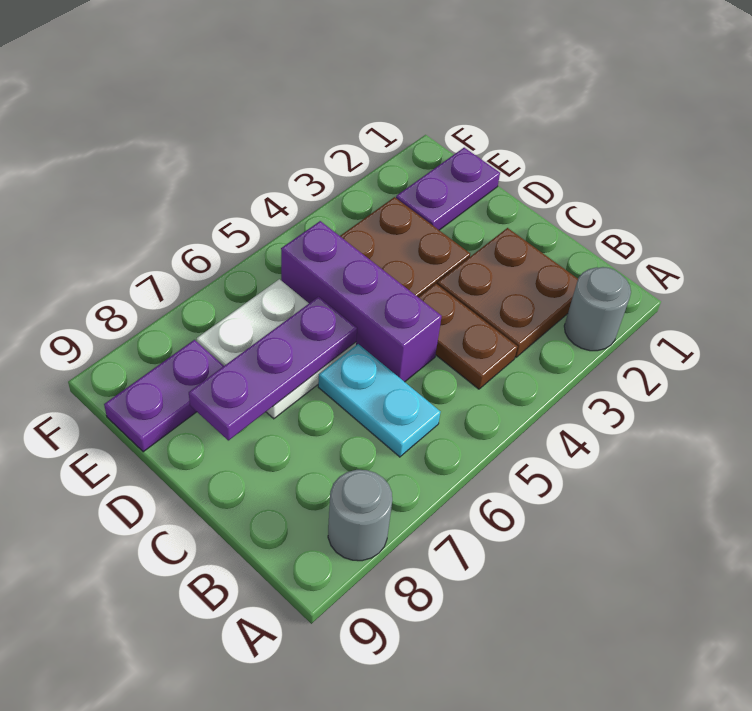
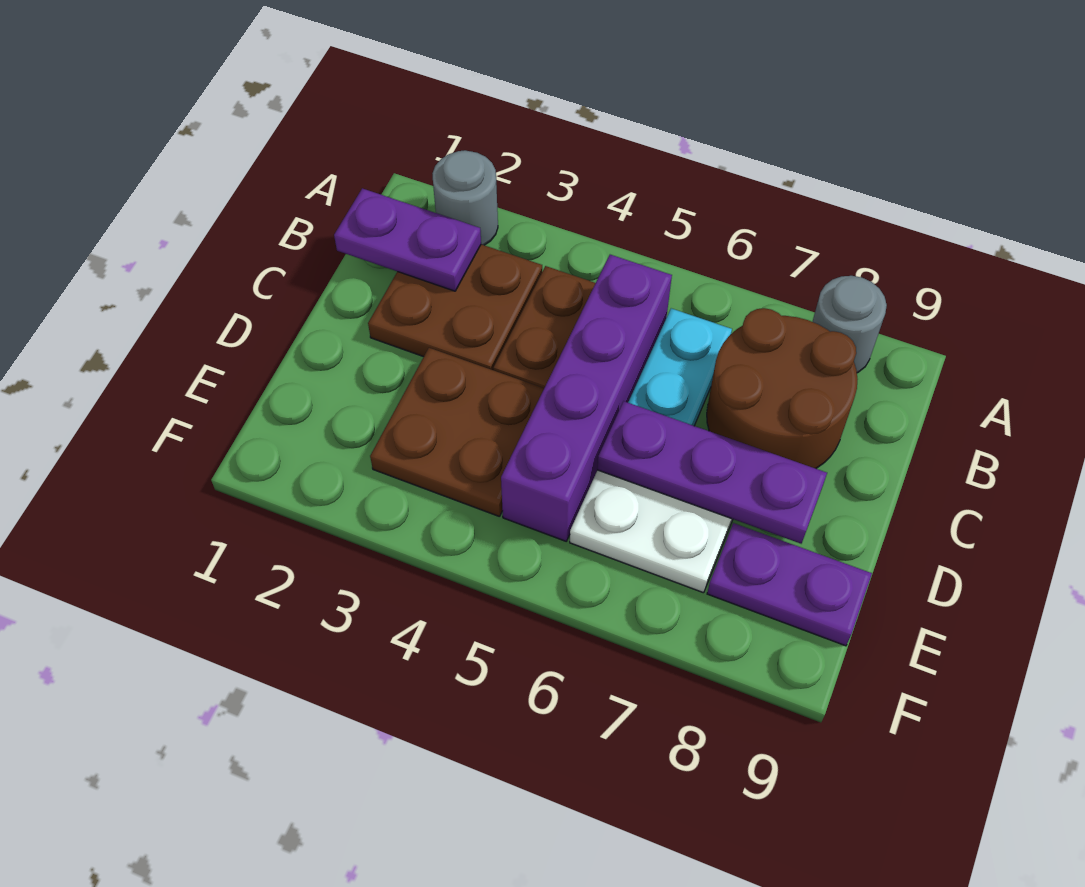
none -> brown 2x2 round brick [707,308,858,469]
purple 1x3 brick [281,221,442,382] -> purple 1x4 brick [501,255,672,541]
purple 1x2 plate [396,148,500,230] -> purple 1x2 plate moved to [334,188,481,291]

